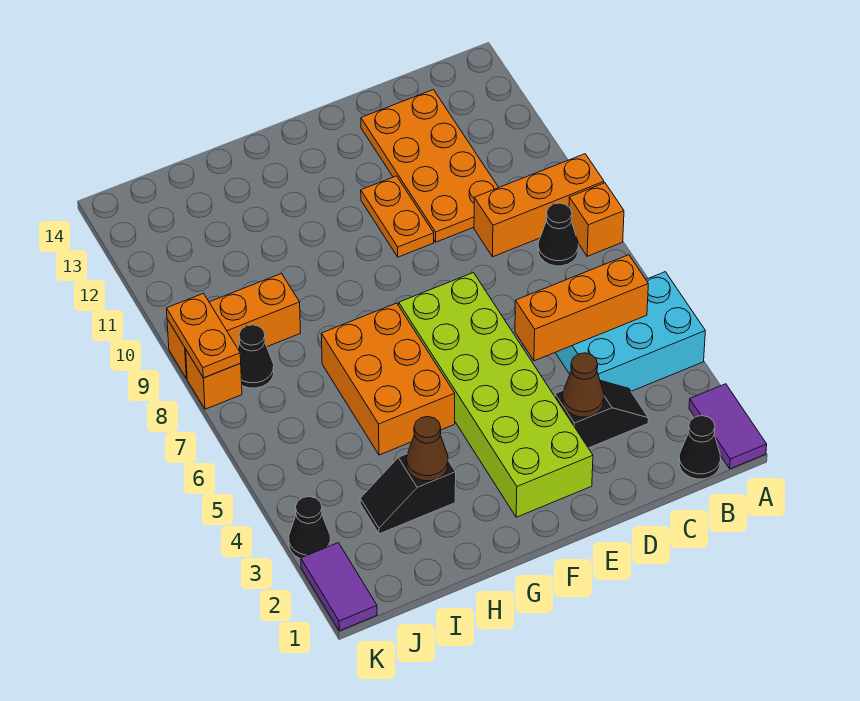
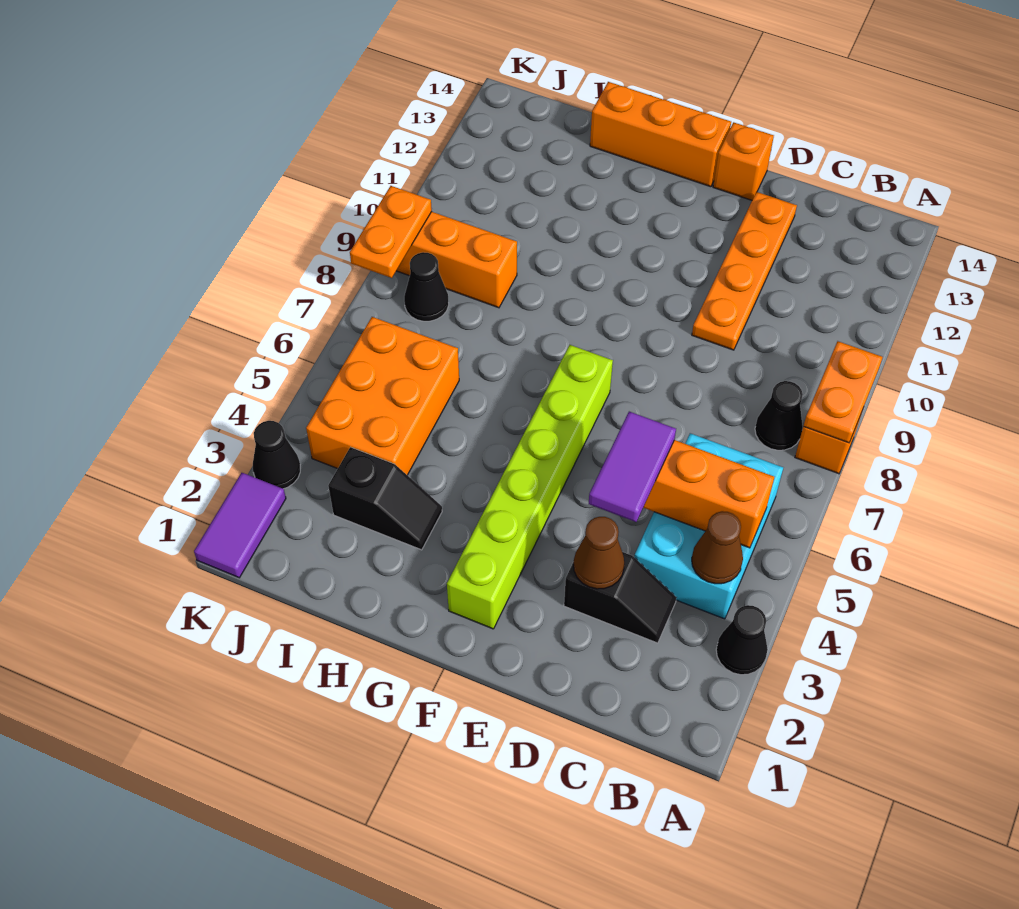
purple 1x2 tile [689,384,767,469] -> purple 1x2 tile moved to [589,412,676,522]
cyan 2x3 brick [555,272,705,391] -> cyan 2x3 brick turned to [634,433,783,619]
orange 1x3 brick [474,154,604,257] -> orange 1x3 brick moved to [590,82,731,187]
black 1x1 cone [679,416,721,479] -> black 1x1 cone moved to [716,605,768,675]
orange 2x4 plate [361,90,499,242] -> orange 1x4 plate [692,192,797,350]
lime 2x6 brick [399,273,593,517] -> lime 1x6 brick [447,345,613,629]
orange 1x2 plate [361,176,434,257] -> orange 1x2 plate moved to [803,341,883,443]
orange 2x3 brick [321,303,455,455] -> orange 2x3 brick moved to [306,317,459,475]
black 1x2 slope [360,454,456,534] -> black 1x2 slope turned to [328,447,442,550]
brown 1x1 cone [407,417,448,481] -> brown 1x1 cone moved to [692,511,743,584]
orange 1x1 brick [186,350,242,409] -> orange 1x1 brick moved to [713,122,774,200]

